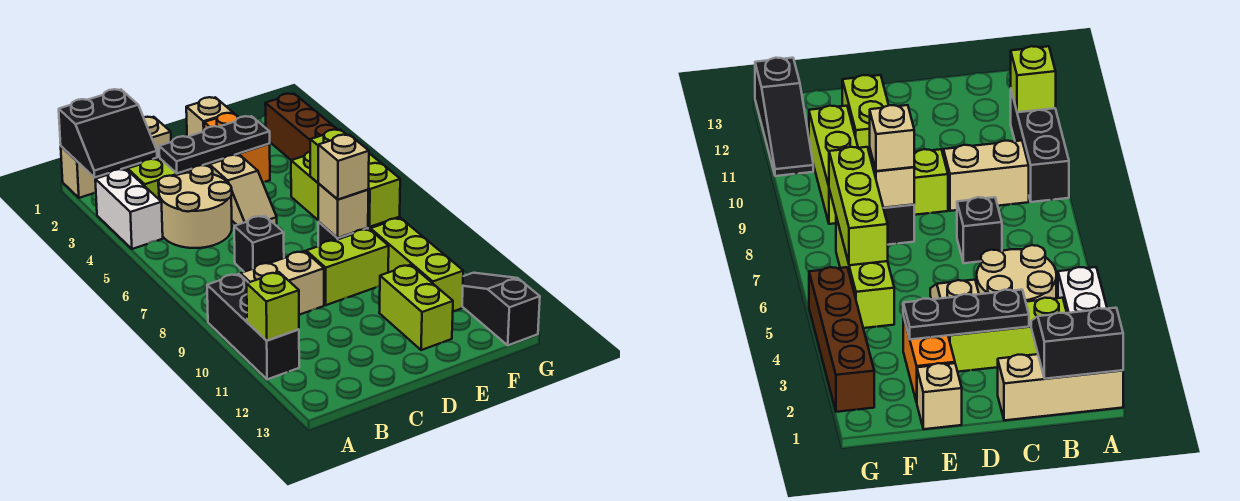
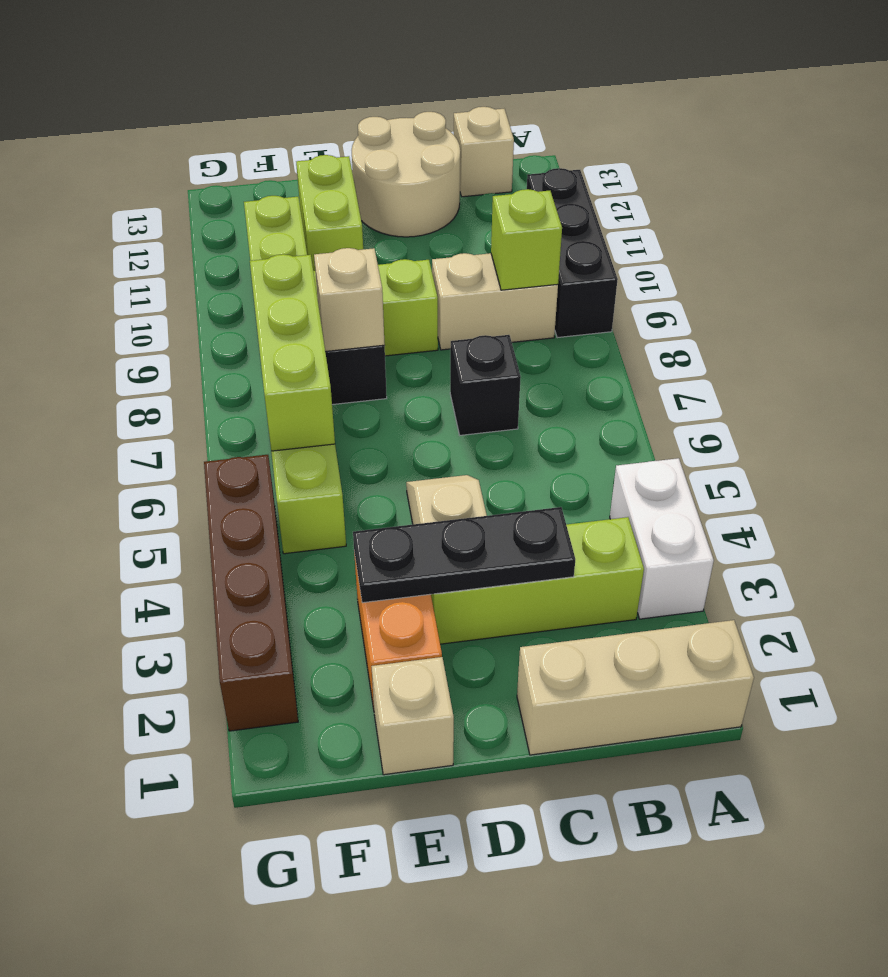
black 2x2 slope [59,89,157,178] -> none
lime 1x1 brick [247,272,299,341] -> lime 1x1 brick moved to [491,189,562,290]
tan 2x2 round brick [158,165,232,248] -> tan 2x2 round brick moved to [352,112,460,237]
tan 1x1 brick [318,135,369,200] -> tan 1x1 brick moved to [454,107,514,197]
black 1x3 slope [462,273,540,345] -> none

